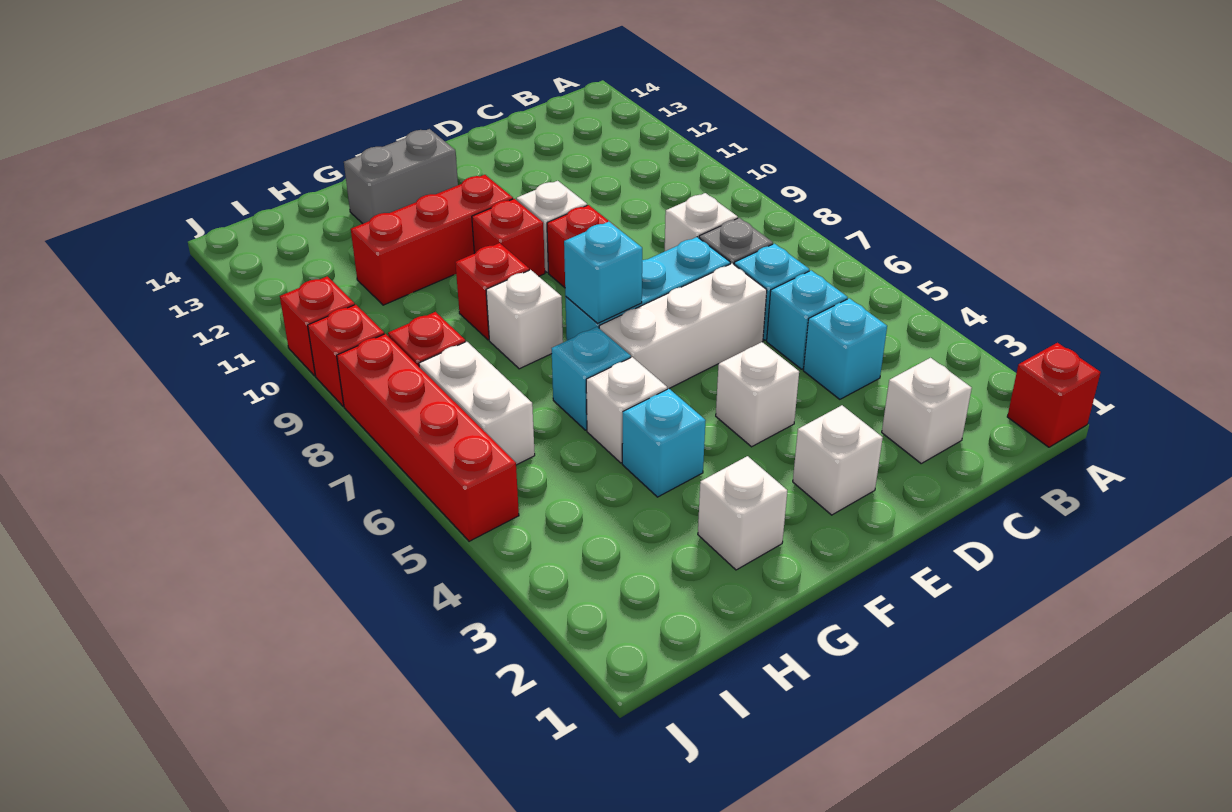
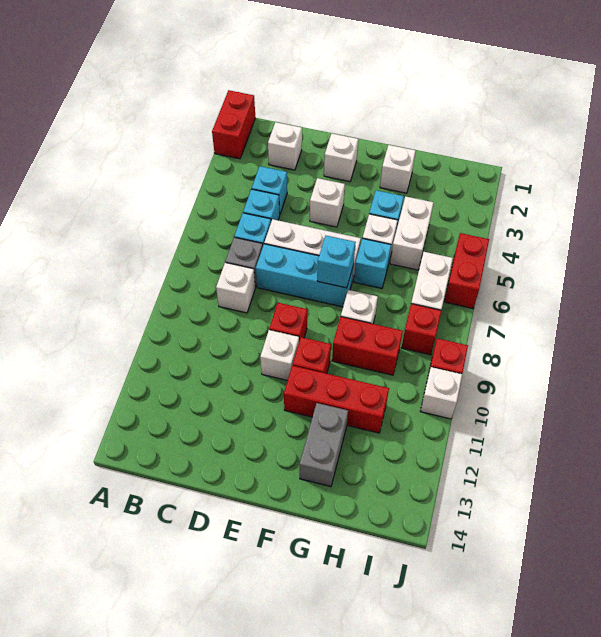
red 1x1 brick [1007,343,1101,447] -> red 1x2 brick [212,90,255,159]
grey 1x2 brick [344,129,458,224] -> grey 1x2 brick turned to [300,403,348,487]
red 1x1 brick [455,243,529,340] -> red 1x2 brick [332,317,403,375]
none -> white 1x2 brick [390,196,434,270]
red 1x4 brick [337,334,519,541] -> red 1x2 brick [444,233,489,309]
red 1x1 brick [280,276,355,376] -> white 1x1 brick [420,367,462,419]

